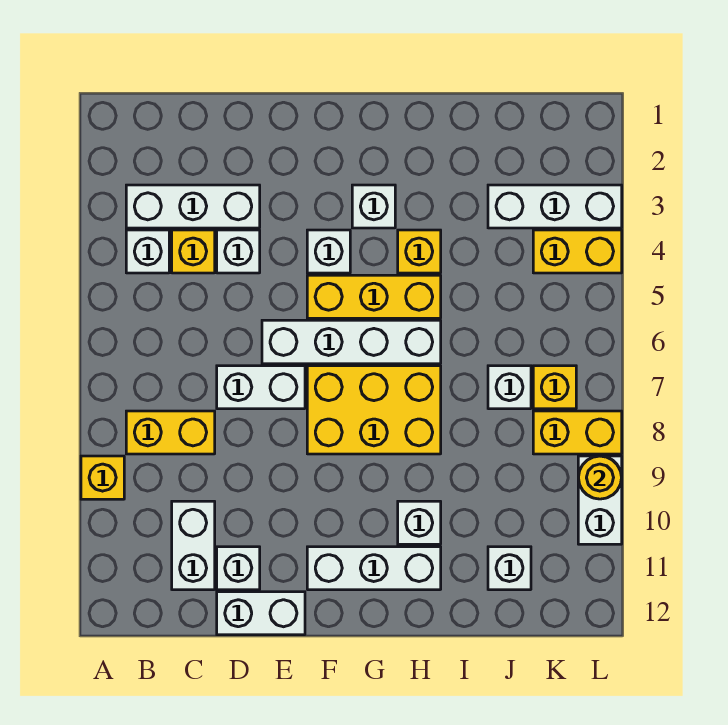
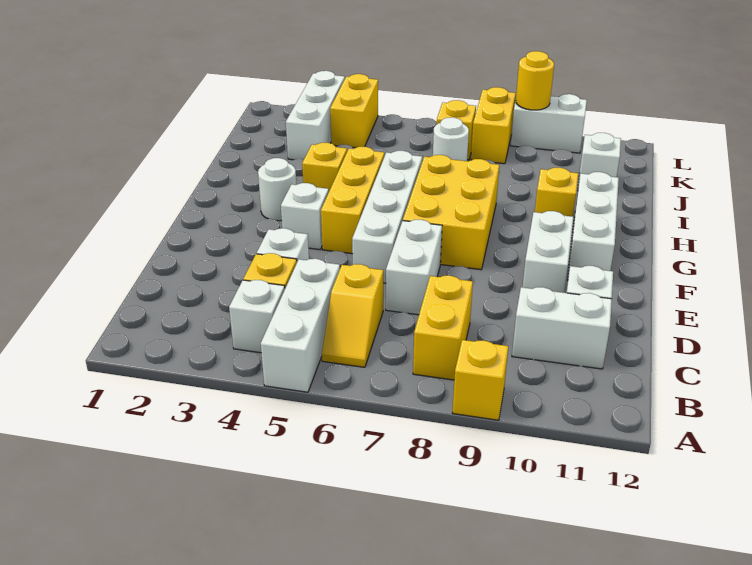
white 1x3 brick [126,185,260,228] -> white 1x3 brick moved to [261,259,340,392]
none -> yellow 1x2 slope [322,264,383,367]
white 1x2 brick [217,592,305,635] -> white 1x2 brick moved to [523,211,573,293]
white 1x1 brick [352,185,395,228] -> white 1x1 round brick [258,158,296,221]
white 1x1 brick [398,501,441,544] -> yellow 1x1 brick [535,168,578,217]
white 1x1 brick [488,366,531,409] -> white 1x1 round brick [433,117,469,161]

